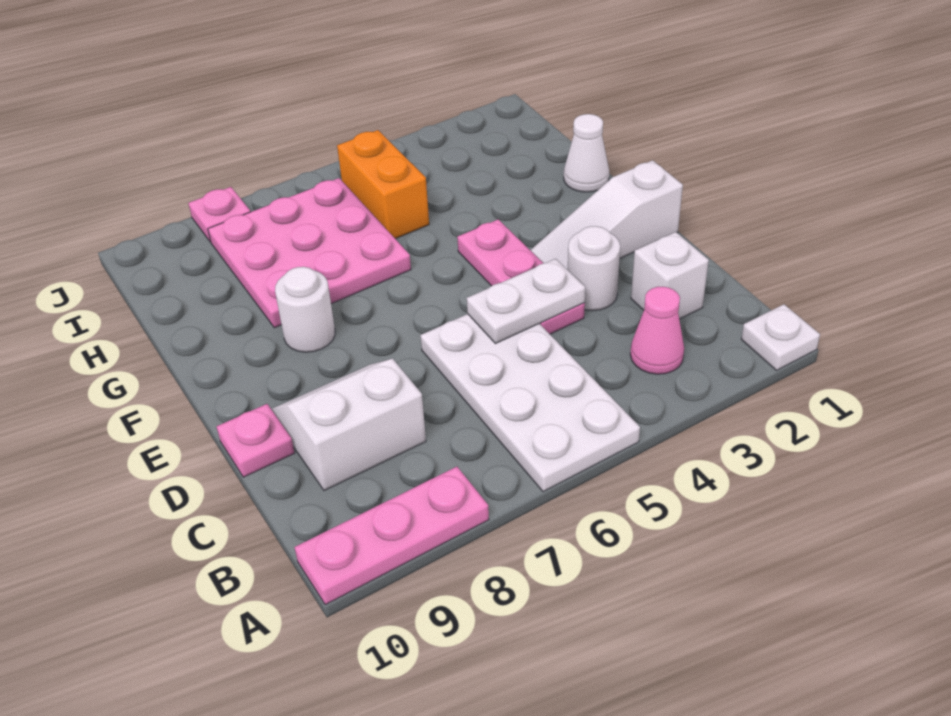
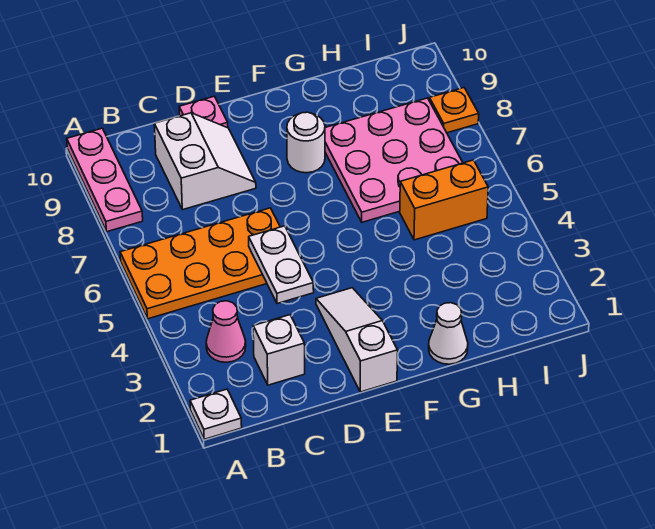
white 2x4 plate [420,314,640,492] -> orange 2x4 plate [120,208,280,319]
white 1x1 round brick [568,226,620,311] -> none
pink 1x3 plate [457,219,585,334] -> none
pink 1x1 plate [188,187,251,242] -> orange 1x1 plate [429,88,479,133]

